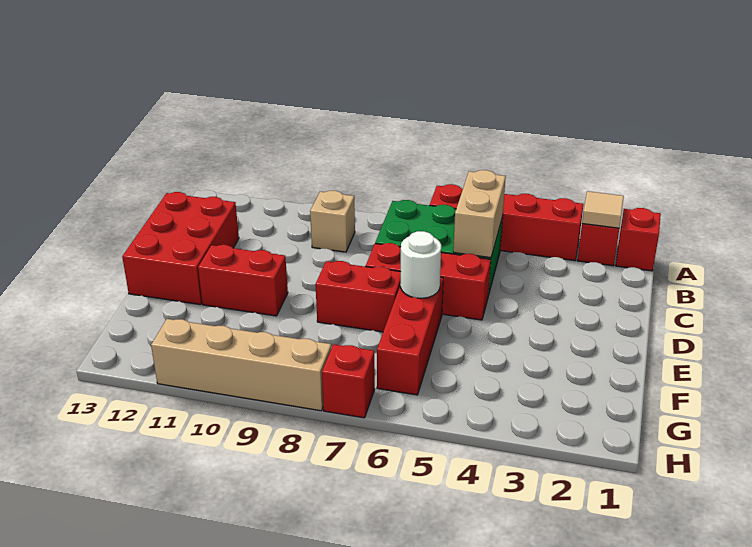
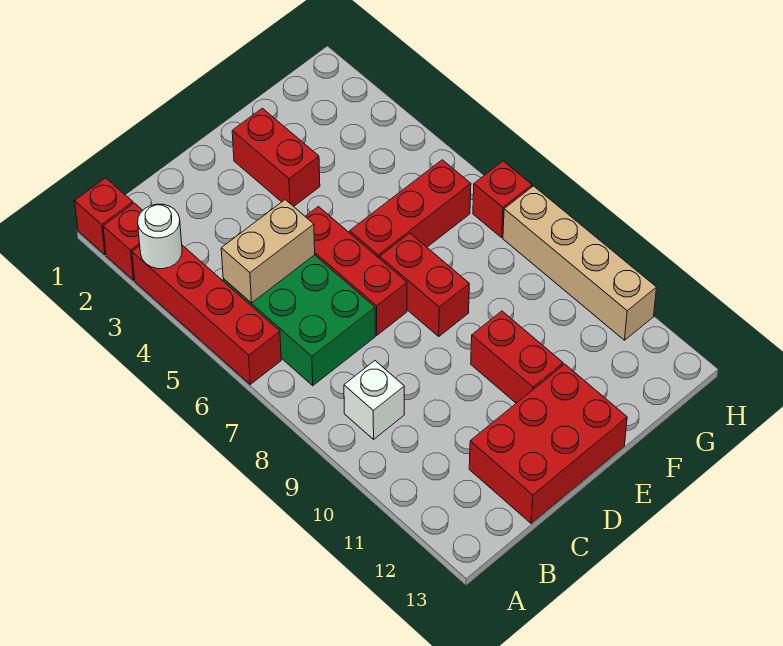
tan 1x1 tile [582,191,624,228] -> none
tan 1x1 brick [310,191,355,252] -> white 1x1 brick [344,361,404,439]
none -> red 1x2 brick [232,108,320,207]
white 1x1 round brick [400,231,441,298] -> white 1x1 round brick moved to [138,204,182,269]

